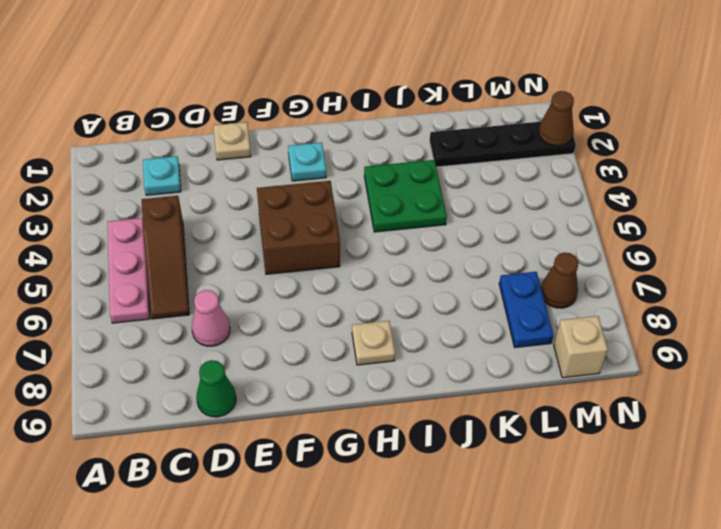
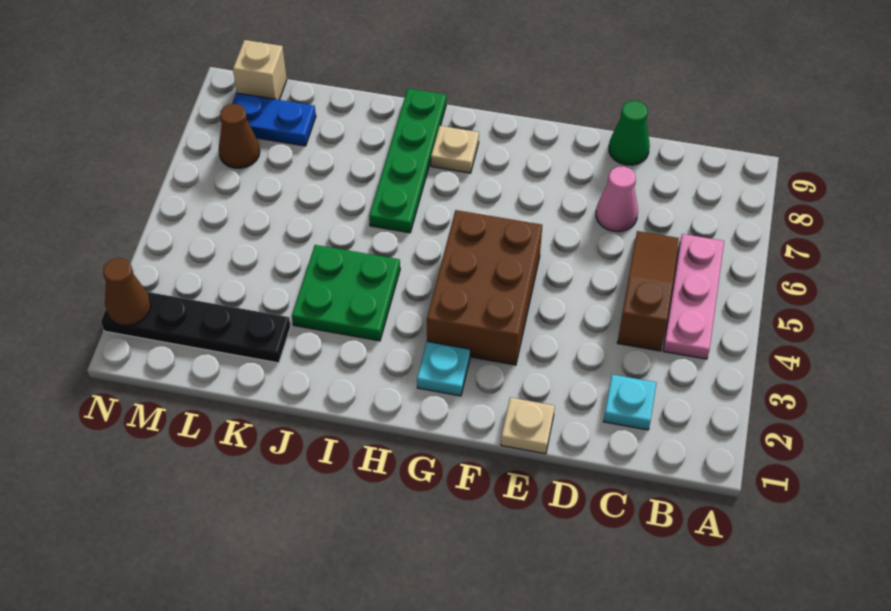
brown 2x2 brick [257,181,340,274] -> brown 2x3 brick [427,210,542,365]
none -> green 1x4 plate [369,88,446,233]
blue 1x2 plate [499,272,553,348] -> blue 1x2 plate turned to [232,93,316,146]

